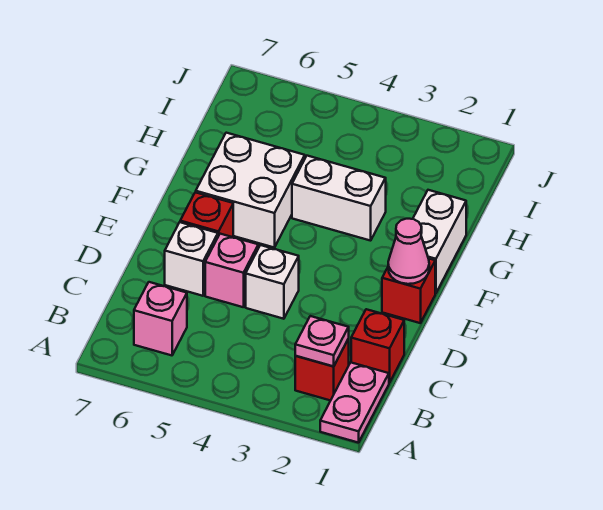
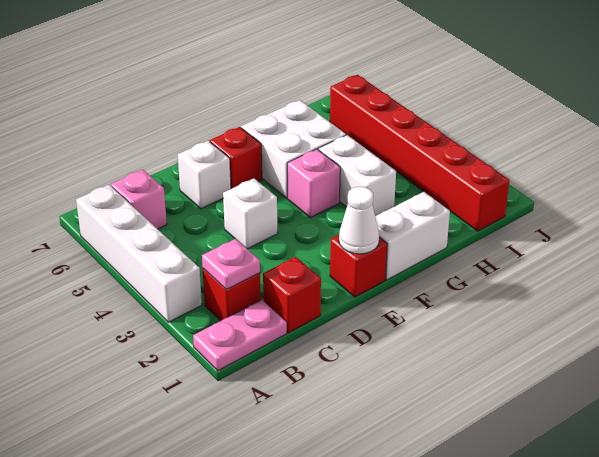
none -> white 1x4 brick [76,185,202,322]
pink 1x1 brick [205,234,258,307] -> pink 1x1 brick moved to [287,149,340,218]
pink 1x1 cone [388,219,429,284] -> white 1x1 cone [339,187,379,254]
none -> red 1x6 brick [330,75,509,231]

